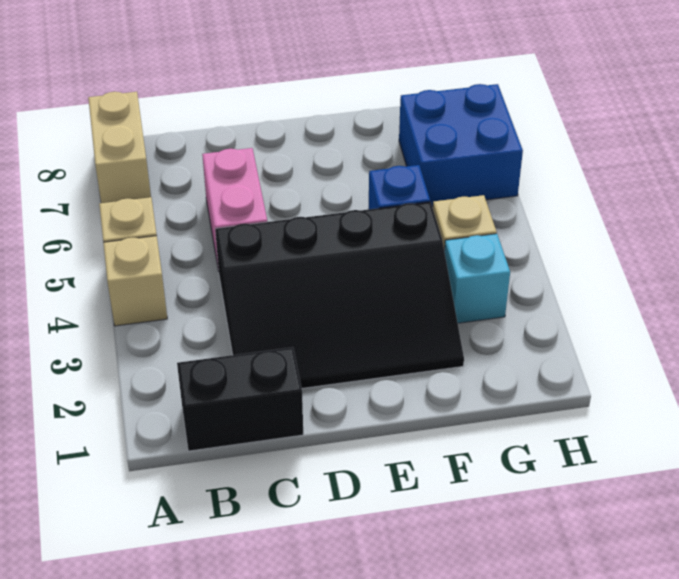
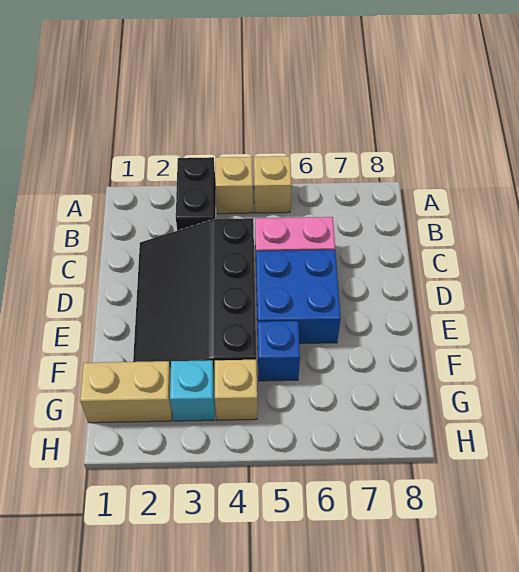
tan 1x2 brick [88,92,151,203] -> tan 1x2 brick moved to [80,361,172,423]
black 1x2 brick [177,347,303,451] -> black 1x2 brick moved to [176,157,216,231]
blue 2x2 brick [399,84,523,206] -> blue 2x2 brick moved to [256,250,341,344]

